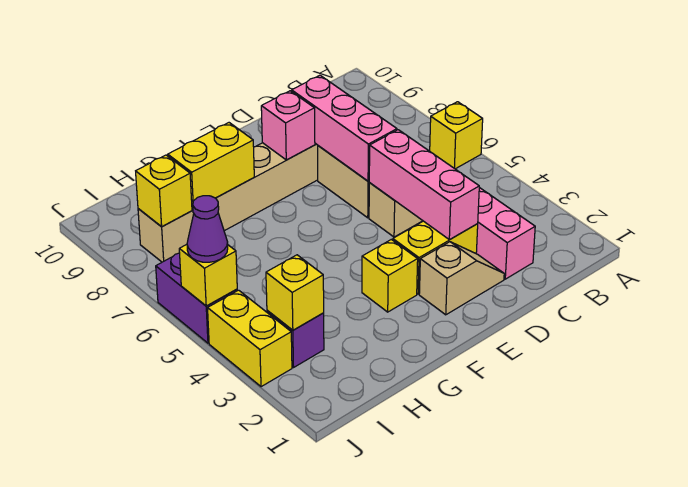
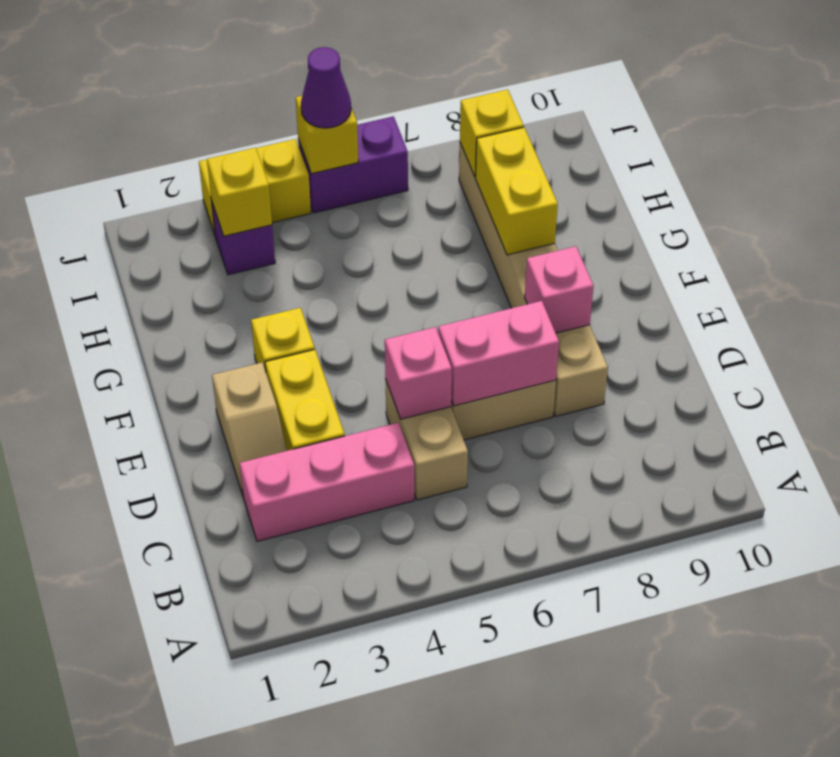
yellow 1x1 brick [430,102,483,169] -> none
pink 1x3 brick [369,130,479,240] -> pink 1x1 brick [385,327,452,419]
pink 1x3 brick [292,75,397,181] -> pink 1x2 brick [438,301,559,406]

